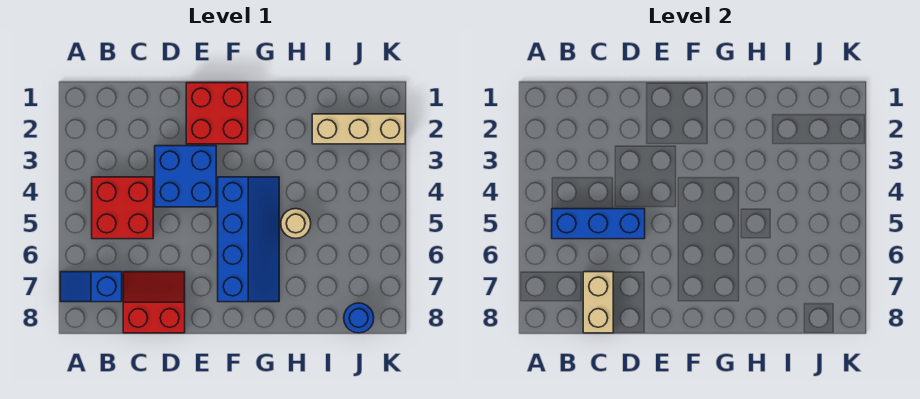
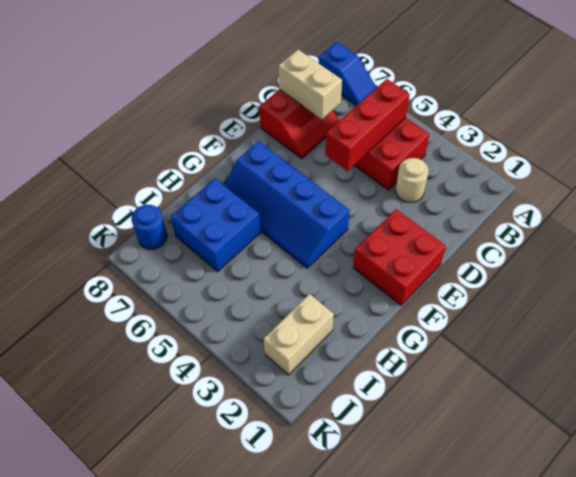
blue 1x2 slope [60,272,122,302] -> blue 1x2 slope turned to [319,42,377,106]
blue 1x3 brick [552,209,645,239] -> red 1x3 brick [325,79,410,171]
blue 2x2 brick [155,146,216,207] -> blue 2x2 brick moved to [171,179,261,271]
tan 1x1 round brick [281,209,311,238] -> tan 1x1 round brick moved to [396,158,429,202]
tan 1x3 brick [312,114,405,144] -> tan 1x2 brick [264,294,334,375]

